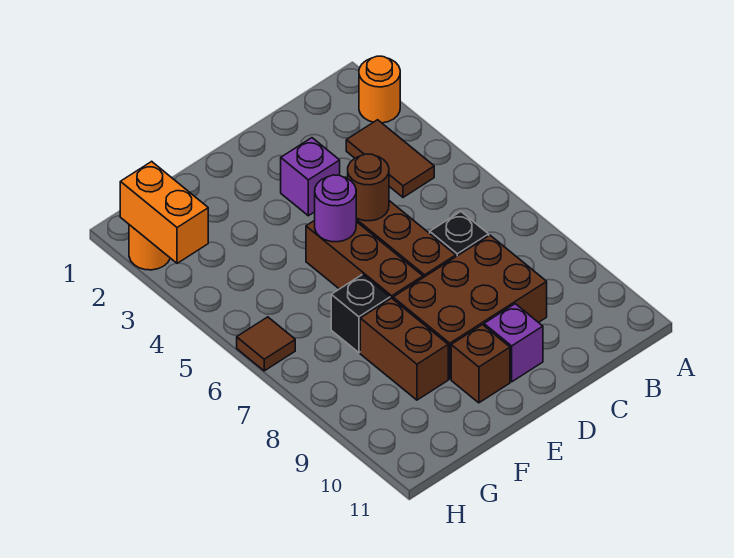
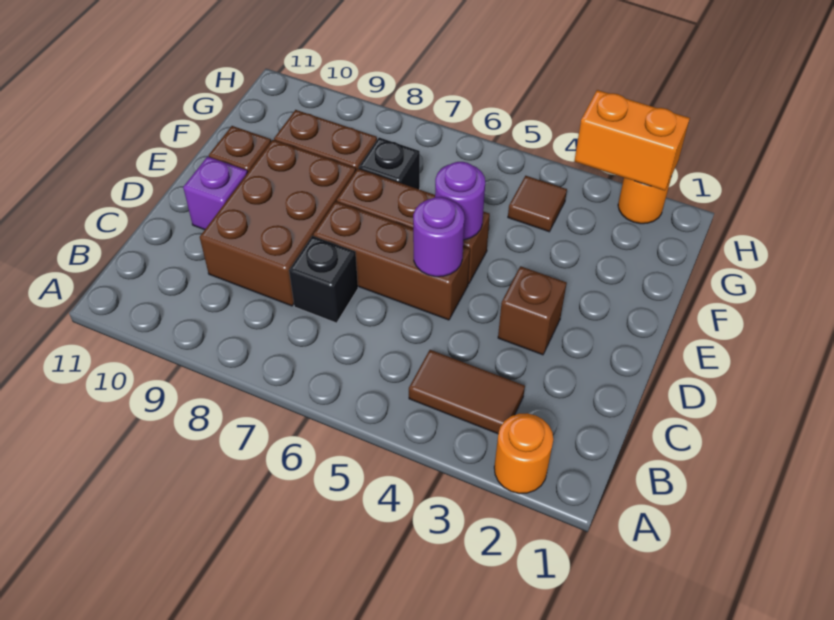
purple 1x1 brick [281,138,340,216] -> brown 1x1 brick [498,266,567,355]
brown 1x1 round brick [348,154,389,221] -> purple 1x1 round brick [413,197,465,277]
brown 1x1 tile [237,317,295,371] -> brown 1x1 tile moved to [508,176,567,232]

